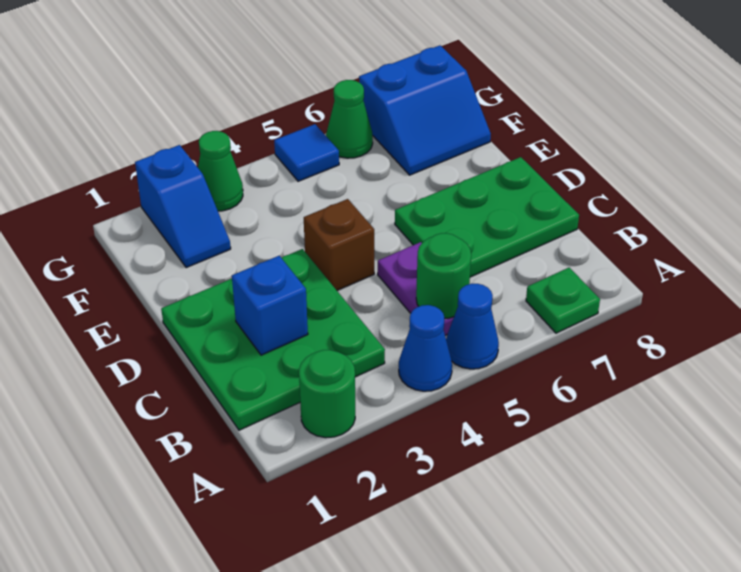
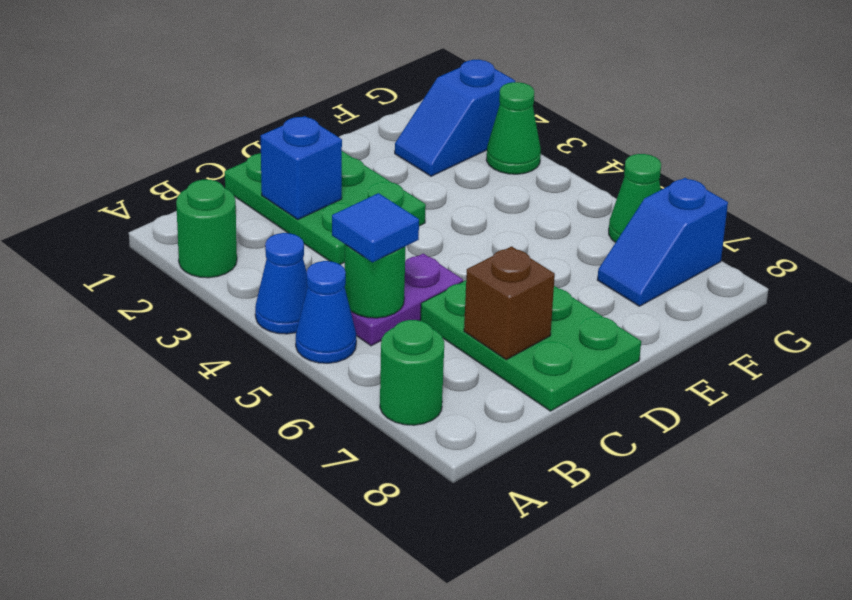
green 1x1 plate [526,268,600,333] -> green 1x1 round brick [380,320,444,425]
green 3x3 plate [161,249,385,430] -> green 2x3 plate [225,151,426,264]
brown 1x1 brick [304,199,374,290] -> brown 1x1 brick moved to [464,246,555,360]
blue 2x2 slope [359,45,491,175] -> blue 1x2 slope [597,178,728,306]
blue 1x1 tile [274,124,339,181] -> blue 1x1 tile moved to [332,193,419,262]

